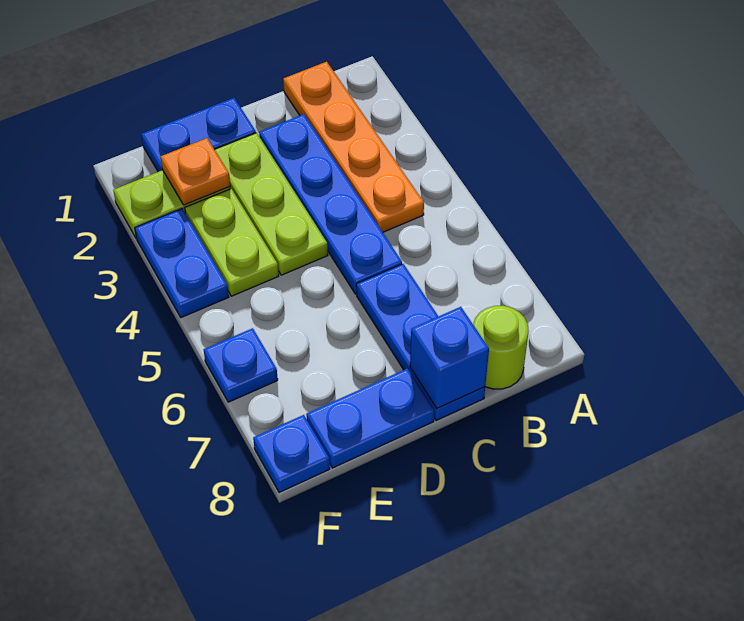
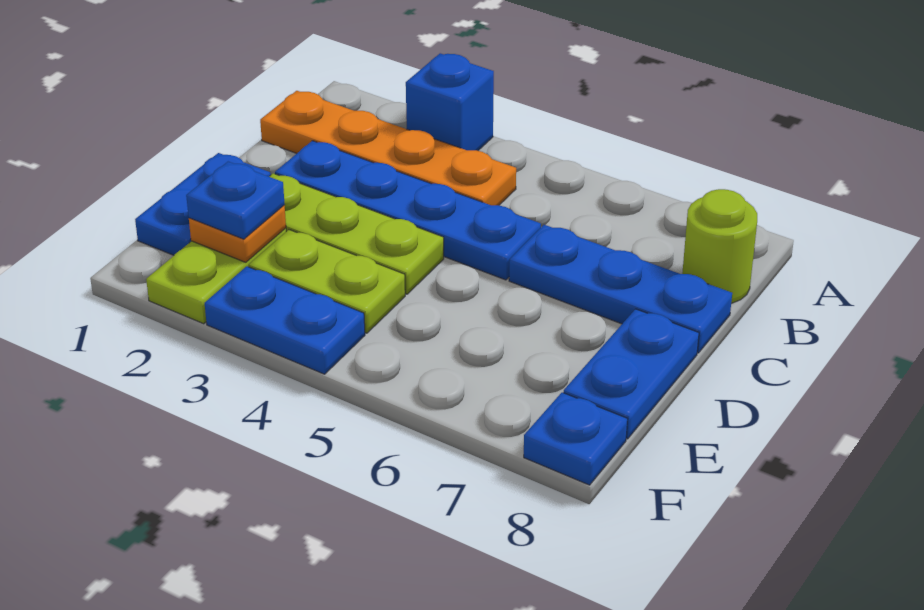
blue 1x1 brick [410,307,489,408] -> blue 1x1 brick moved to [406,53,494,151]
blue 1x1 plate [204,328,278,402] -> blue 1x1 plate moved to [186,162,285,239]

